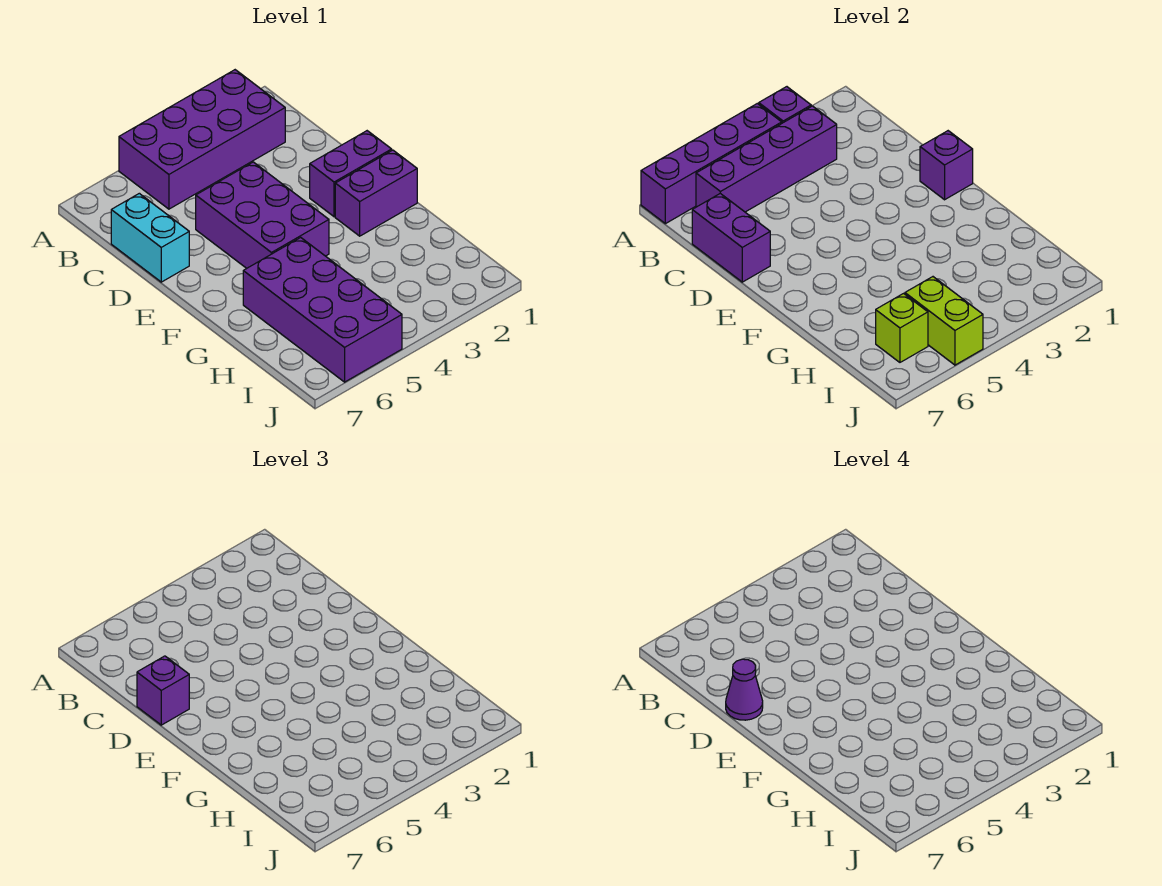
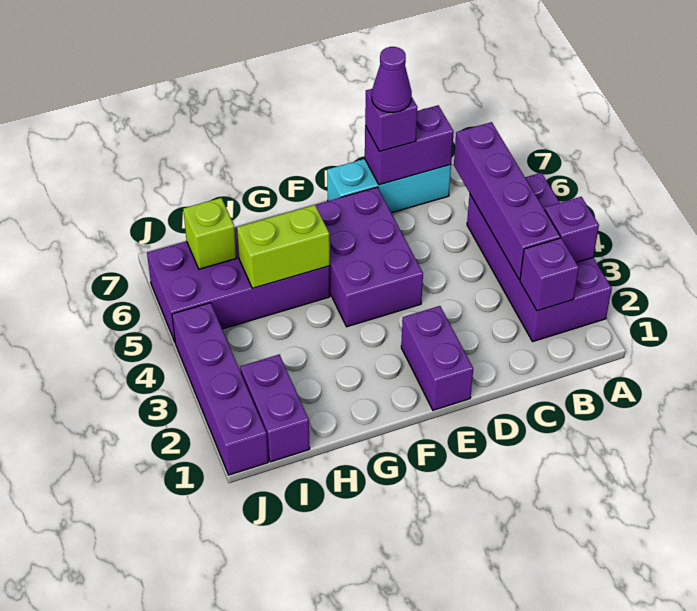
purple 1x4 brick [641,104,782,224] -> purple 1x4 brick moved to [172,303,268,475]
cyan 1x2 brick [111,193,189,282] -> cyan 1x3 brick [327,159,451,213]
purple 2x3 brick [196,162,329,268] -> purple 2x3 brick turned to [316,187,423,327]
purple 1x1 brick [920,131,973,200] -> purple 1x1 brick moved to [520,238,579,311]
purple 1x2 brick [335,150,417,236] -> purple 1x2 brick moved to [240,355,310,462]
lime 1x2 brick [905,277,983,365] -> lime 1x2 brick moved to [237,205,330,288]

